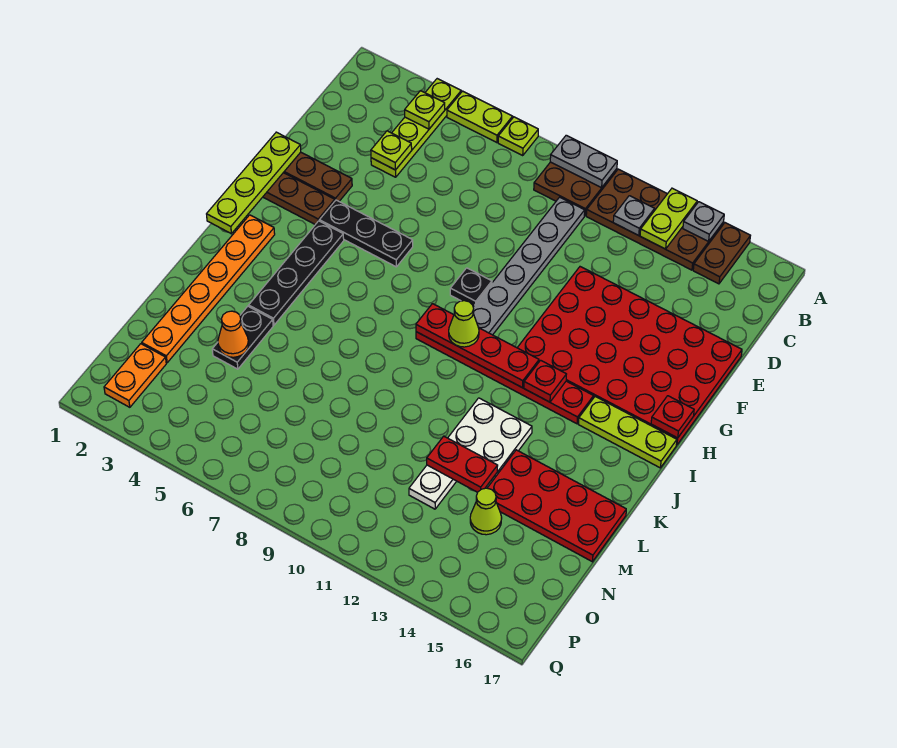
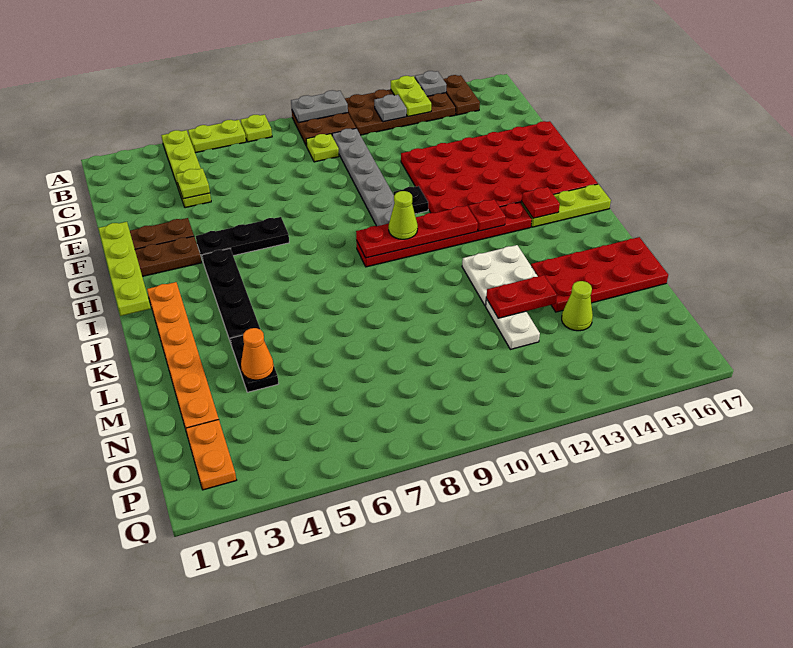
lime 1x1 plate [405,91,445,129] -> lime 1x1 plate moved to [306,134,339,162]
black 1x1 plate [450,268,492,307] -> black 1x1 plate moved to [393,186,428,214]
red 1x1 plate [651,396,694,438] -> red 1x1 plate moved to [522,187,560,218]

